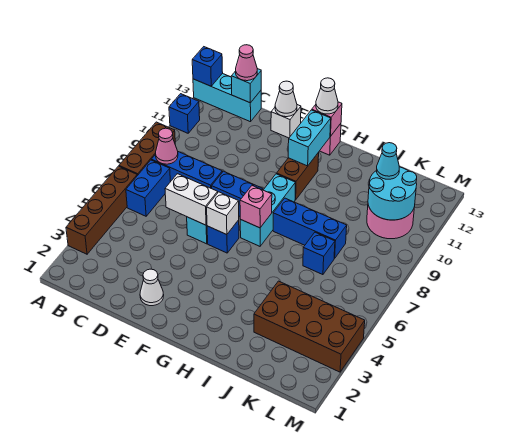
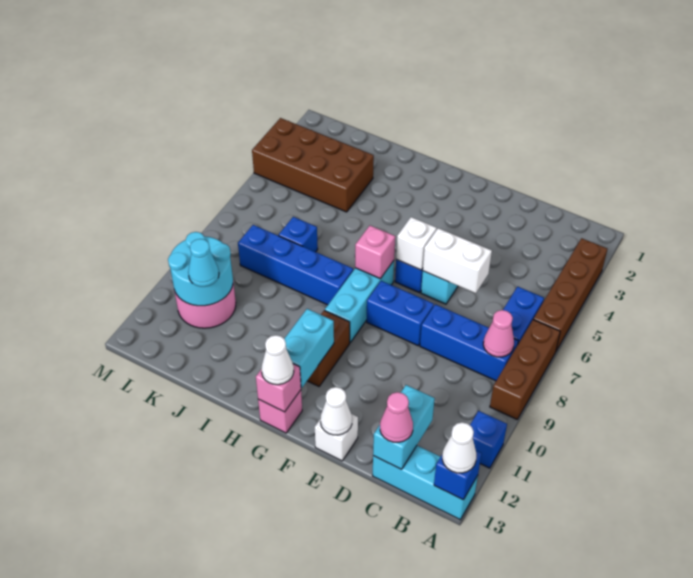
cyan 1x1 brick [231,69,261,103] -> cyan 1x2 brick [373,385,435,469]
white 1x1 cone [140,269,164,306] -> white 1x1 cone moved to [442,422,476,473]
blue 1x3 brick [273,198,347,258] -> blue 1x4 brick [238,225,353,305]

